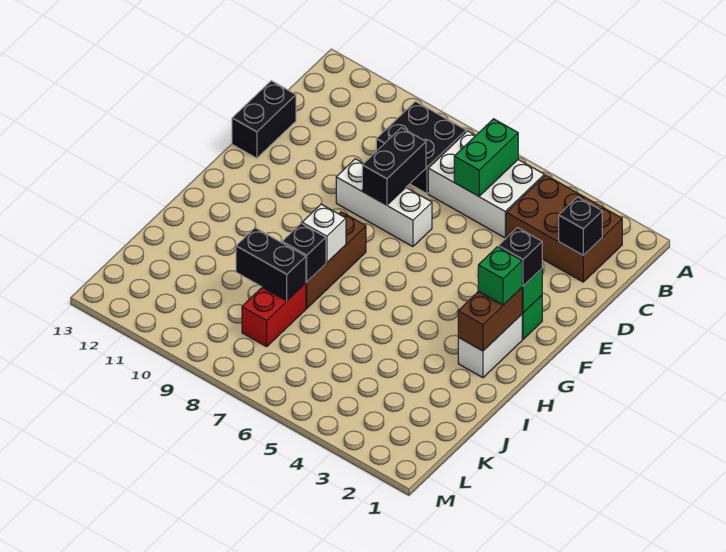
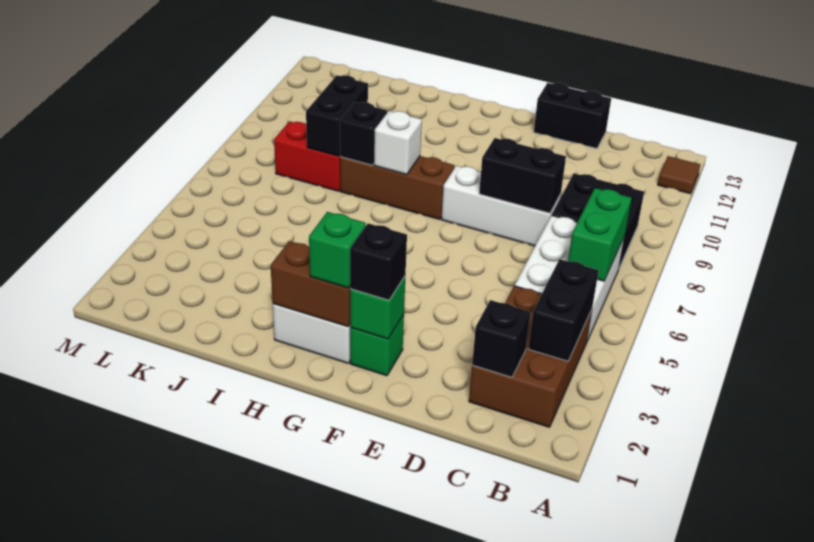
none -> brown 1x1 tile [658,156,700,194]
none -> black 1x2 brick [528,259,599,361]
green 1x2 brick [454,119,518,196] -> green 1x2 brick turned to [568,188,632,281]
white 1x3 brick [336,159,432,247] -> white 1x3 brick turned to [441,166,561,246]

